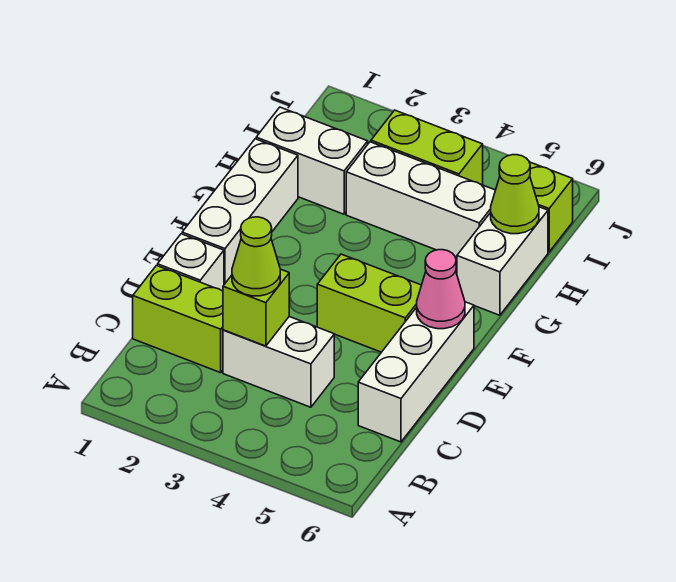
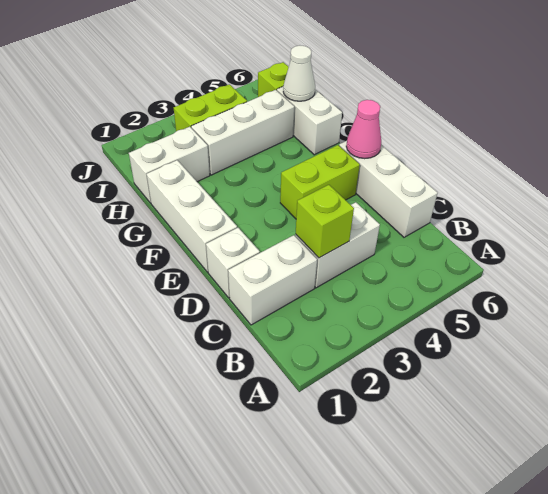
lime 1x2 brick [133,266,223,373] -> white 1x2 brick [228,235,317,325]
lime 1x1 cone [232,217,280,296] -> none
lime 1x1 cone [491,155,539,234] -> white 1x1 cone [283,46,315,101]

